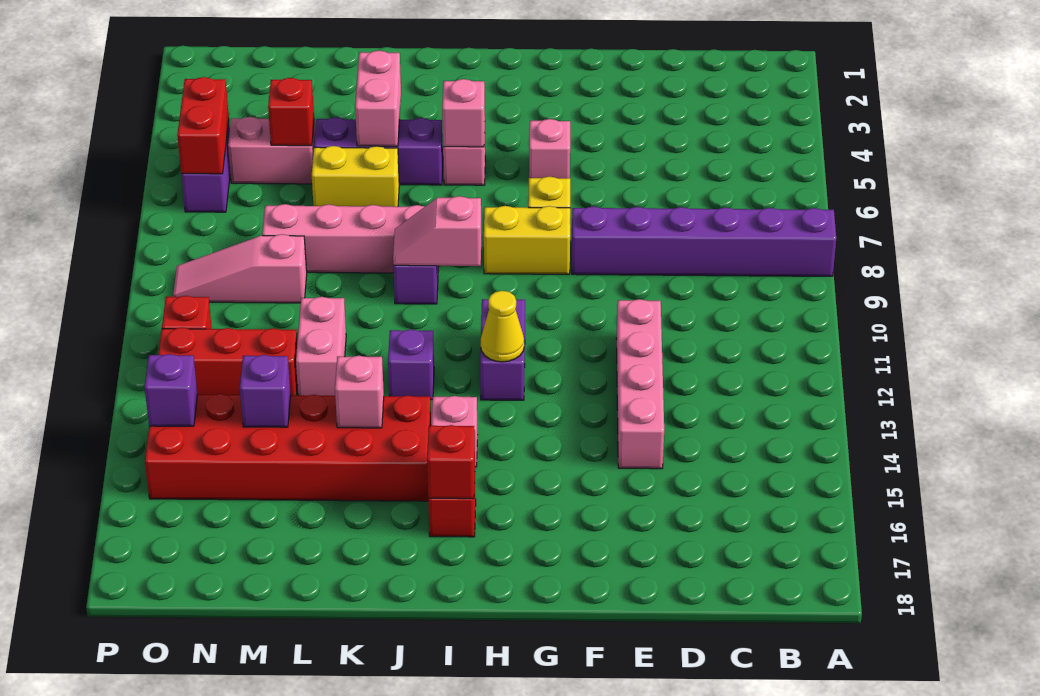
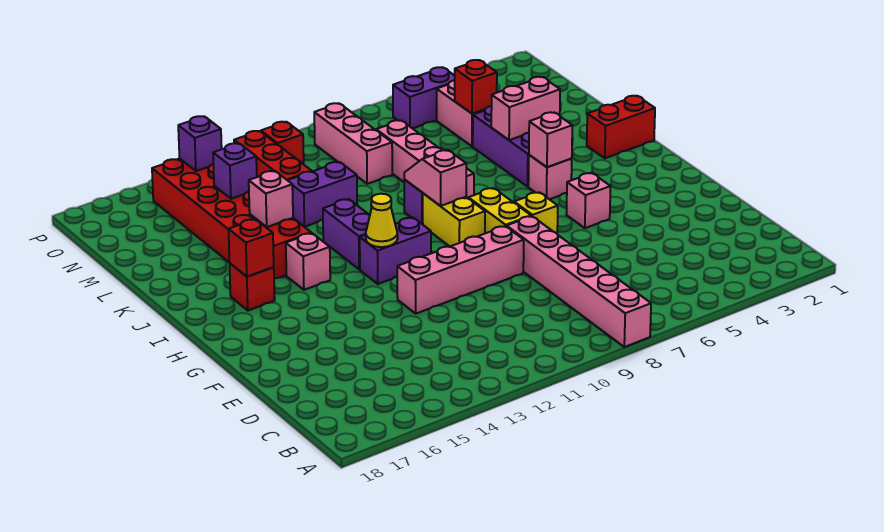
purple 1x6 brick [572,206,836,276] -> pink 1x6 brick [507,216,651,347]
pink 1x4 brick [616,299,664,469] -> pink 1x4 brick moved to [397,226,524,314]
purple 1x1 brick [388,329,434,400] -> purple 1x2 brick [323,199,370,269]
yellow 1x2 brick [312,146,399,207] -> yellow 1x2 brick moved to [423,193,485,246]
pink 1x2 brick [296,297,346,396] -> purple 1x2 brick [288,162,357,227]
pink 1x3 slope [173,234,307,303] -> pink 1x3 brick [314,103,392,184]
red 1x2 brick [177,77,229,174] -> red 1x2 brick moved to [587,96,655,158]

